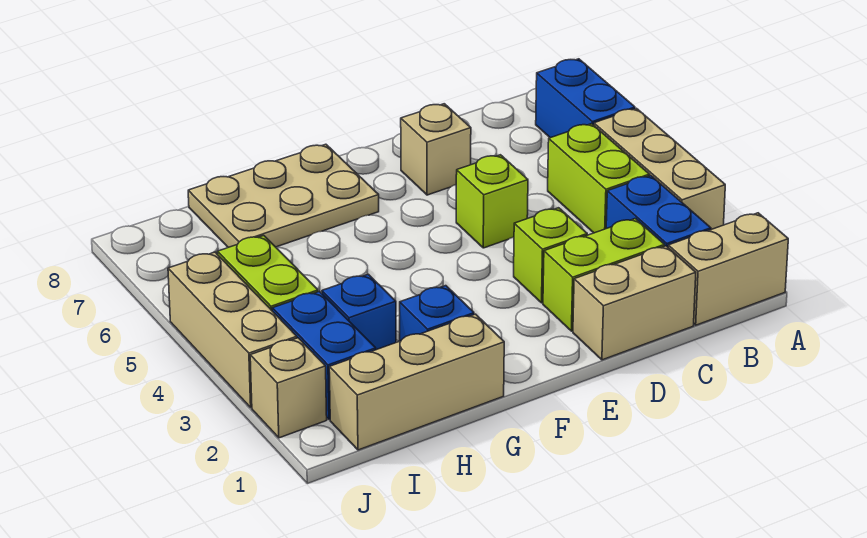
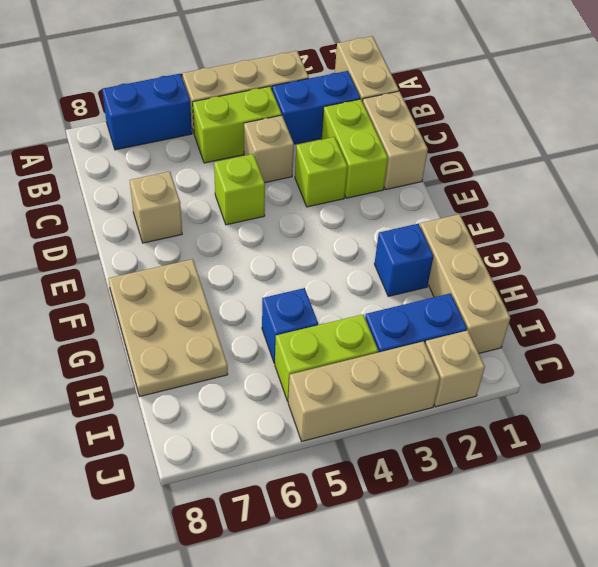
none -> tan 1x1 brick [244,115,294,183]
blue 1x1 brick [322,274,396,350] -> blue 1x1 brick moved to [262,288,318,363]

